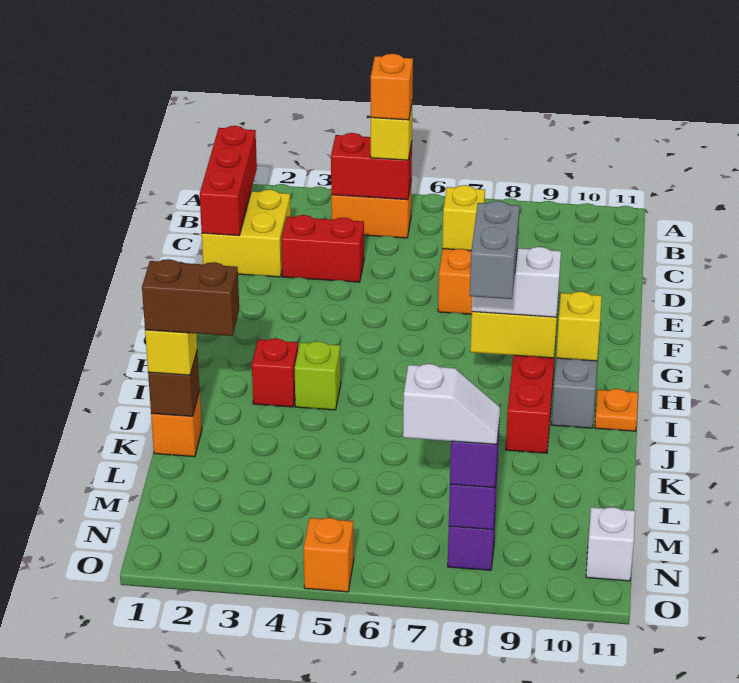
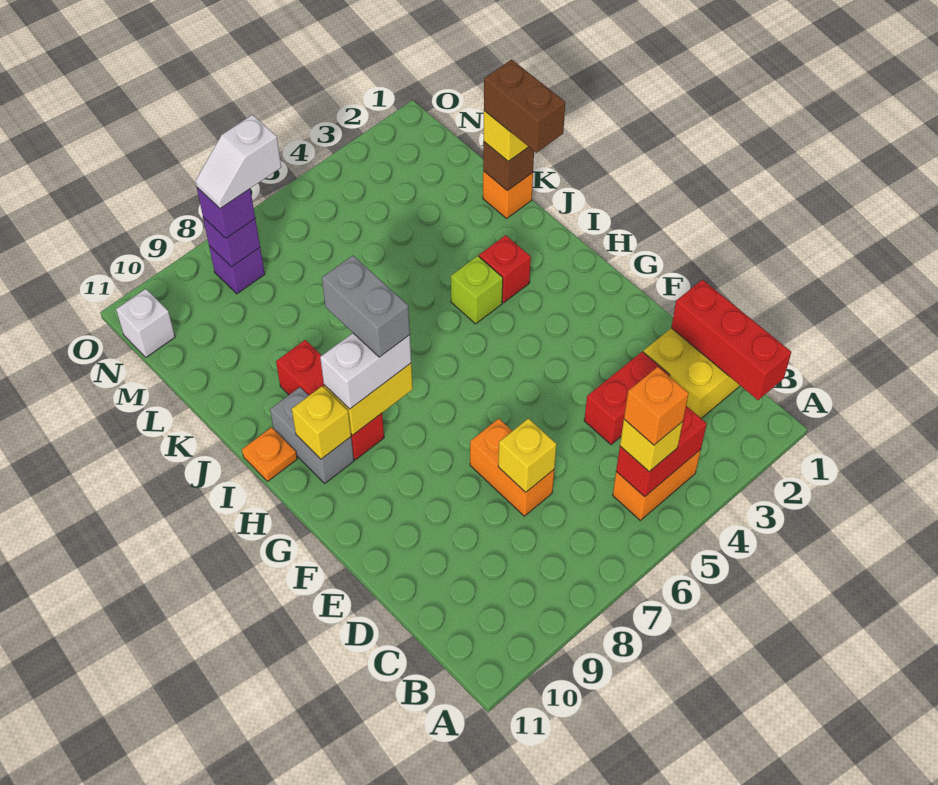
brown 1x2 brick [142,259,239,336] -> brown 1x2 brick turned to [484,59,565,153]
orange 1x1 brick [304,518,354,592] -> none

